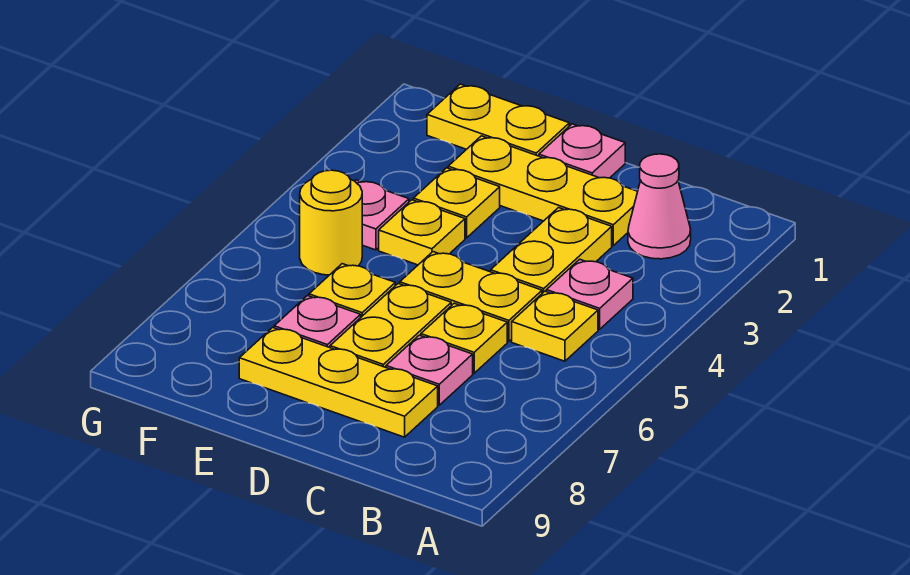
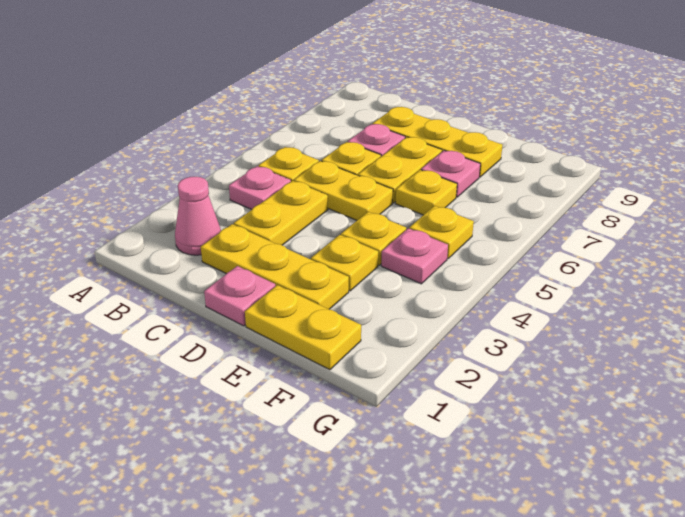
yellow 1x1 round brick [300,170,362,275] -> yellow 1x1 plate [409,206,474,259]

